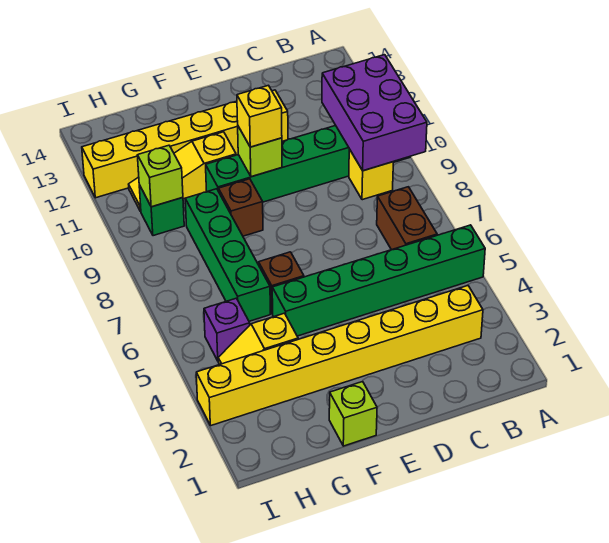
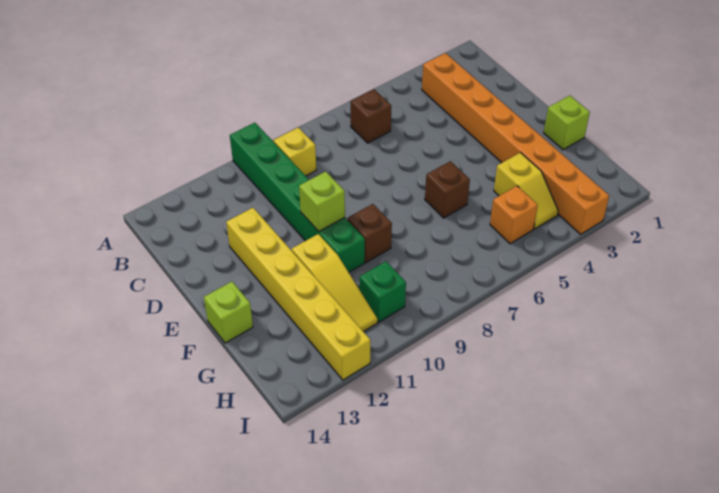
green 1x6 brick [272,225,485,336] -> none
purple 2x3 brick [322,55,427,171] -> none
yellow 1x8 brick [196,286,483,426] -> orange 1x8 brick [422,53,609,234]
brown 1x2 brick [377,187,437,250] -> brown 1x1 brick [351,89,391,143]
yellow 1x1 brick [237,85,282,147] -> none
green 1x4 brick [185,189,270,321] -> none
purple 1x1 brick [204,298,250,361] -> orange 1x1 brick [490,186,538,244]
lime 1x1 brick [137,145,183,207] -> lime 1x1 brick moved to [204,282,253,343]

